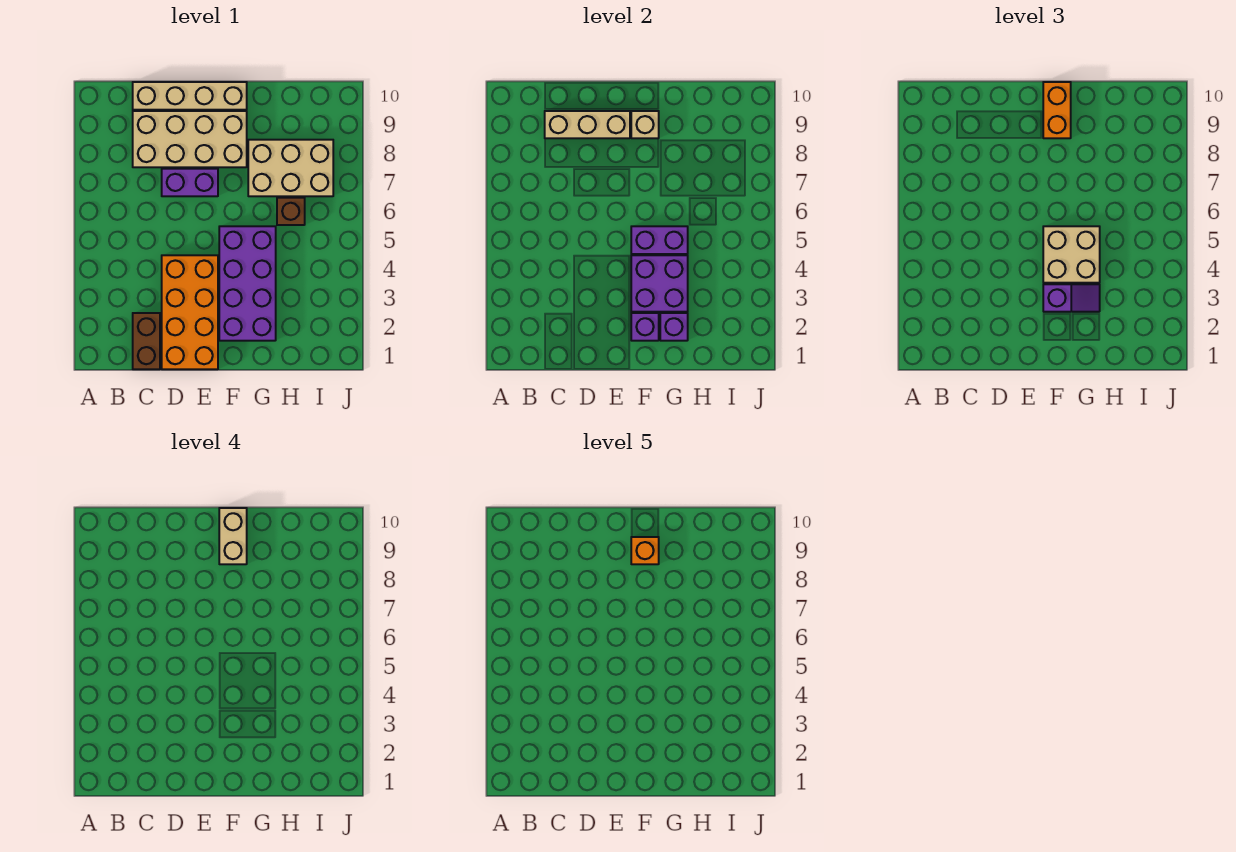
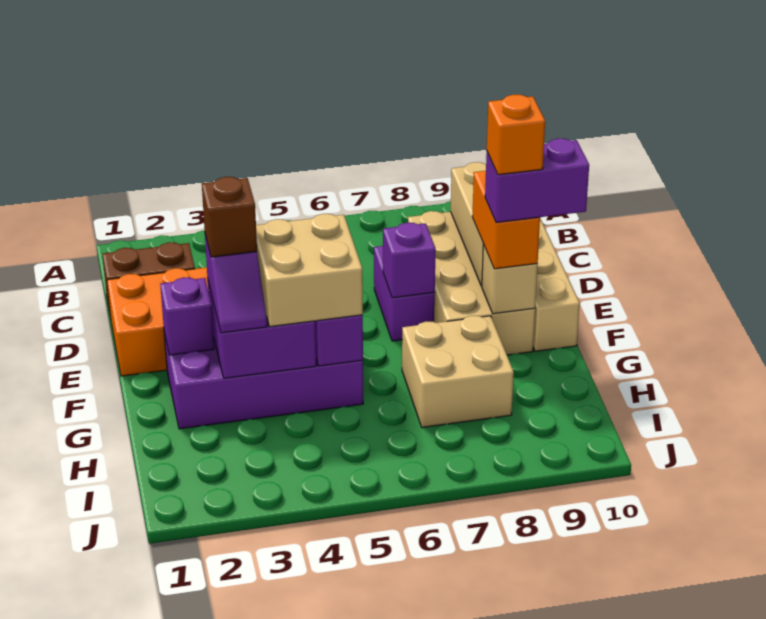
orange 1x2 brick [1043,82,1071,138] -> orange 1x2 brick turned to [472,171,540,269]
tan 1x2 brick [219,508,247,564] -> purple 1x2 brick [485,138,589,223]
purple 1x1 brick [660,313,688,341] -> purple 1x1 brick moved to [383,223,436,298]
tan 2x3 brick [248,140,333,196] -> tan 2x2 brick [402,316,514,427]
brown 1x1 brick [277,198,305,225] -> brown 1x1 brick moved to [202,177,257,257]

